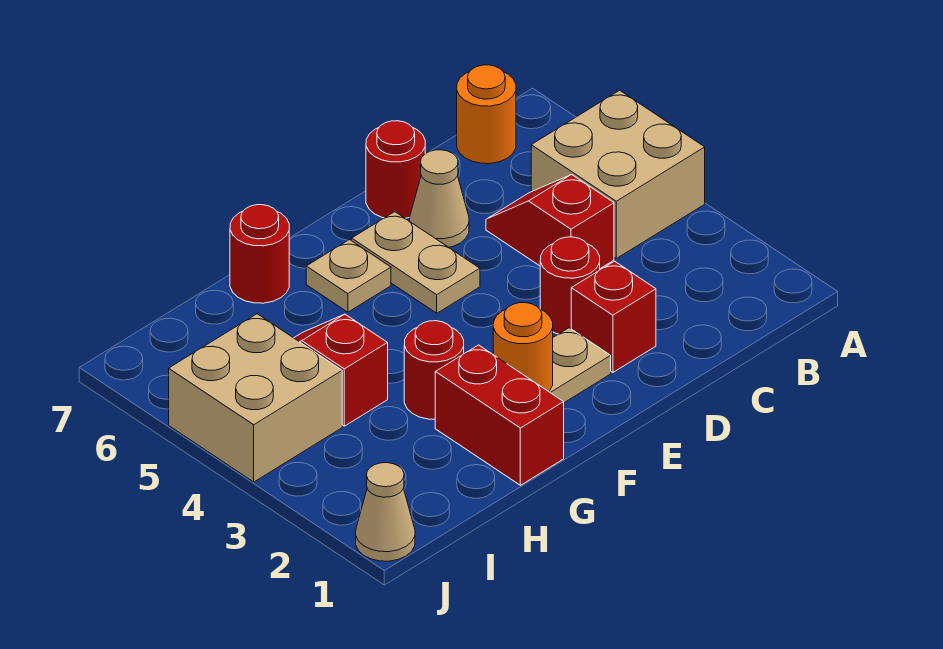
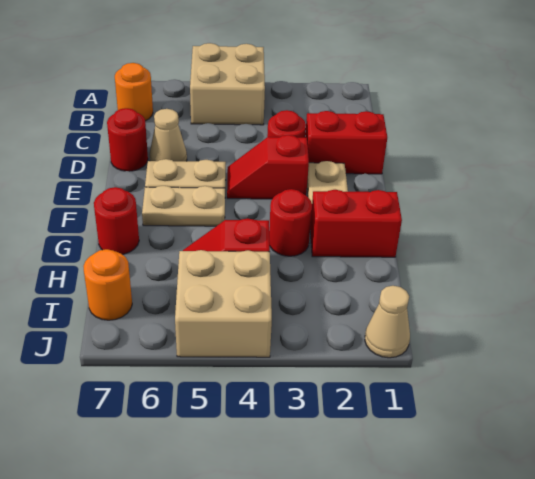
red 1x2 slope [486,175,614,269] -> red 1x2 slope moved to [227,135,309,199]
red 1x1 brick [571,261,656,372] -> red 1x2 brick [305,111,387,174]
orange 1x1 round brick [493,303,553,392] -> orange 1x1 round brick moved to [83,249,132,320]
tan 1x1 plate [306,240,391,312] -> tan 1x2 plate [142,186,225,226]

